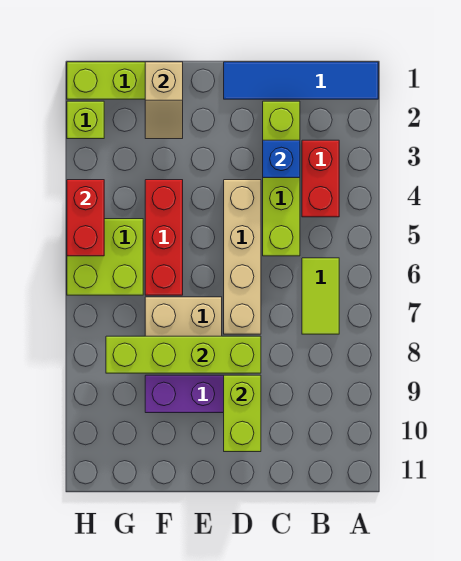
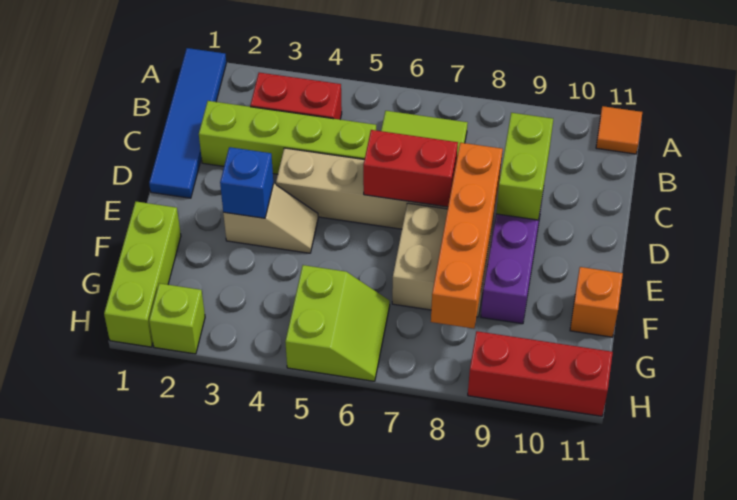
none -> orange 1x1 tile [596,106,642,154]
blue 1x1 brick [263,140,300,178] -> blue 1x1 brick moved to [220,147,273,218]
lime 1x4 brick [106,336,261,373] -> orange 1x4 brick [431,143,503,329]
lime 1x2 brick [224,375,261,452] -> lime 1x2 brick turned to [496,113,553,220]
tan 1x2 slope [145,62,183,139] -> tan 1x2 slope moved to [223,184,318,253]
red 1x3 brick [145,180,183,295] -> red 1x3 brick moved to [468,331,613,416]
none -> orange 1x1 brick [570,267,623,337]
lime 2x2 brick [67,219,143,295] -> lime 2x2 slope [285,265,390,381]
red 1x2 brick [67,180,104,256] -> red 1x2 brick moved to [363,130,458,207]

